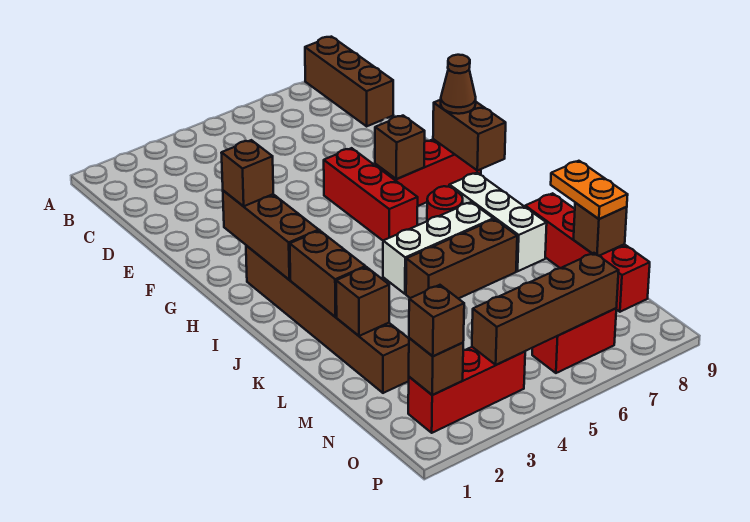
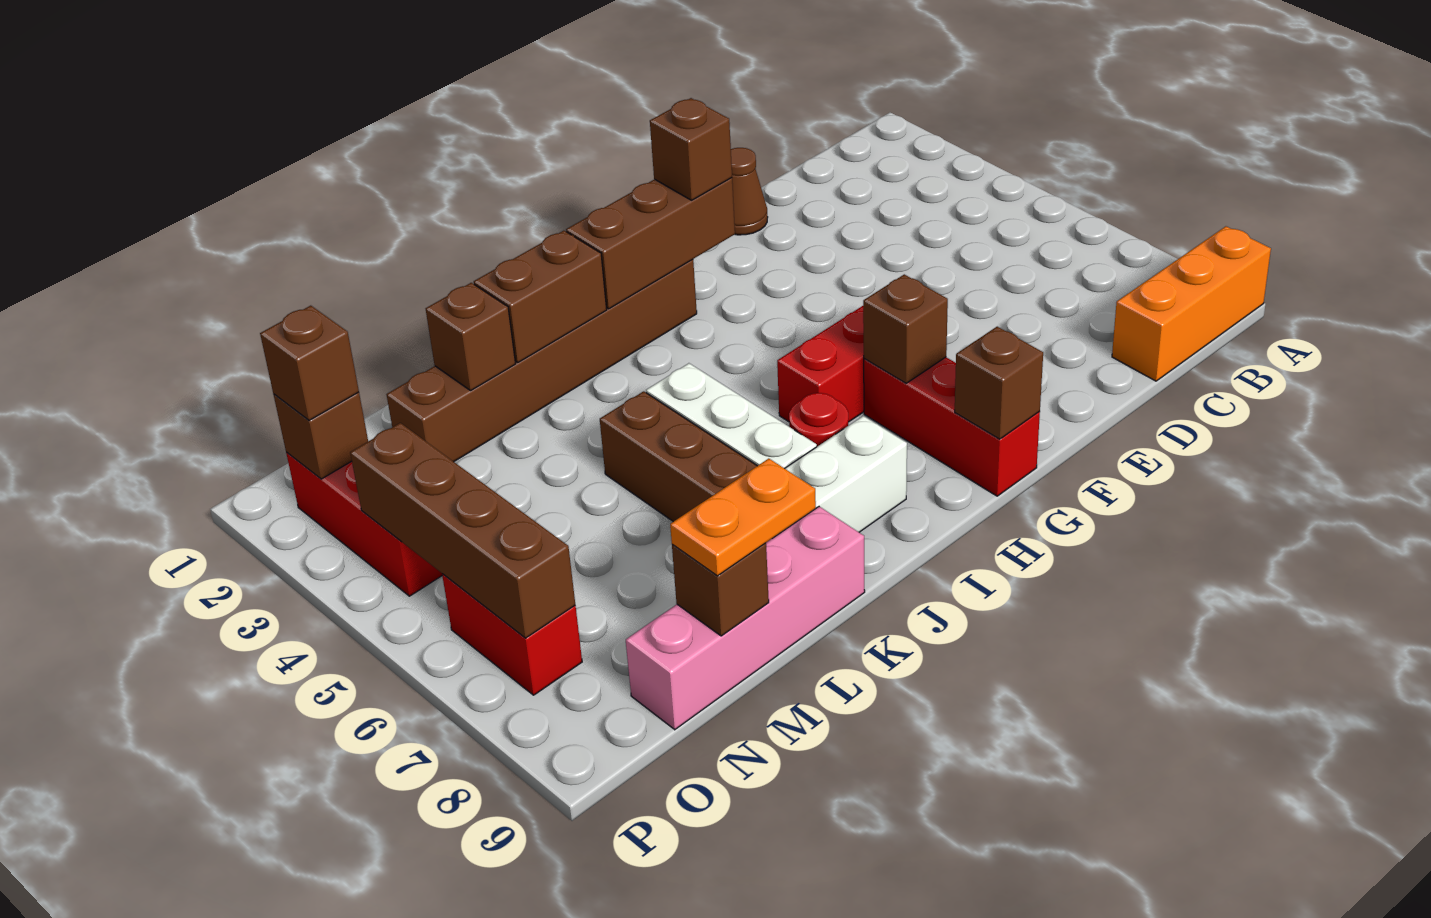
brown 1x3 brick [305,37,393,126] -> orange 1x3 brick [1112,226,1271,381]
brown 1x2 brick [433,100,506,171] -> brown 1x1 brick [955,327,1043,439]
brown 1x1 cone [441,55,476,114] -> brown 1x1 cone moved to [731,148,768,235]
red 1x4 brick [525,193,650,312] -> pink 1x4 brick [626,507,865,730]

